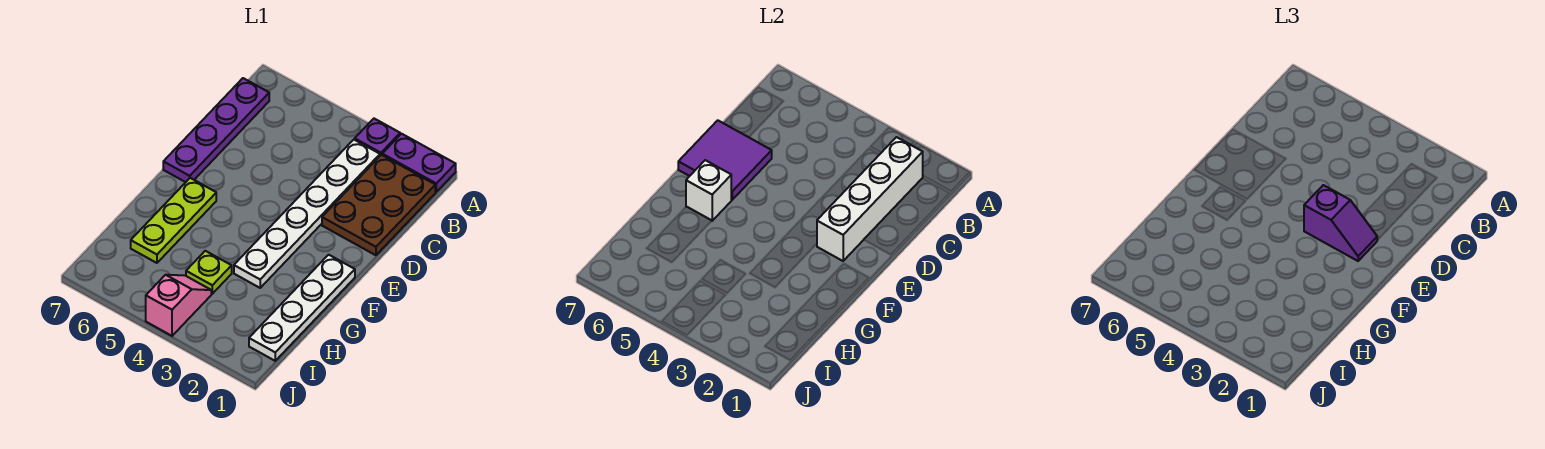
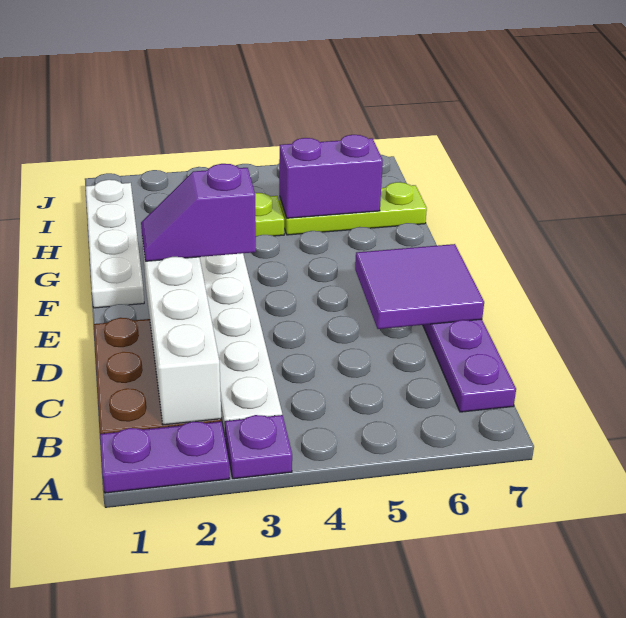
lime 1x3 plate [131,178,216,263] -> lime 1x3 plate turned to [279,182,427,235]
white 1x1 brick [686,160,731,221] -> none
none -> purple 1x2 brick [279,135,383,218]
pink 1x2 slope [146,275,211,336] -> none

